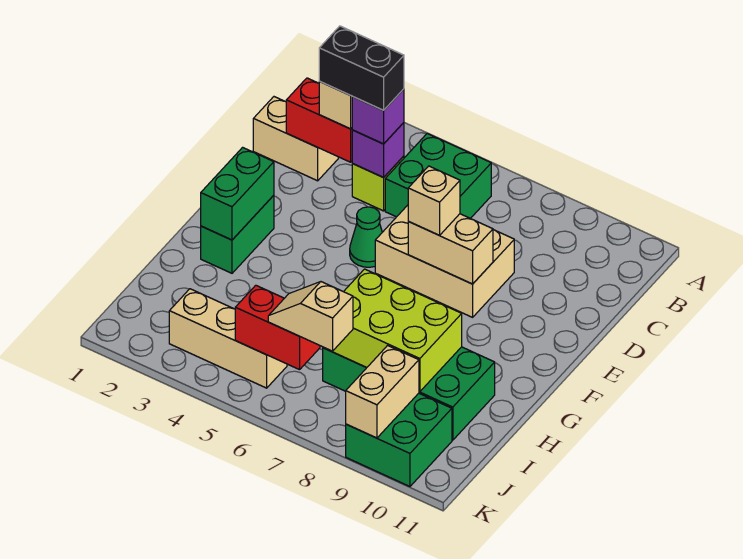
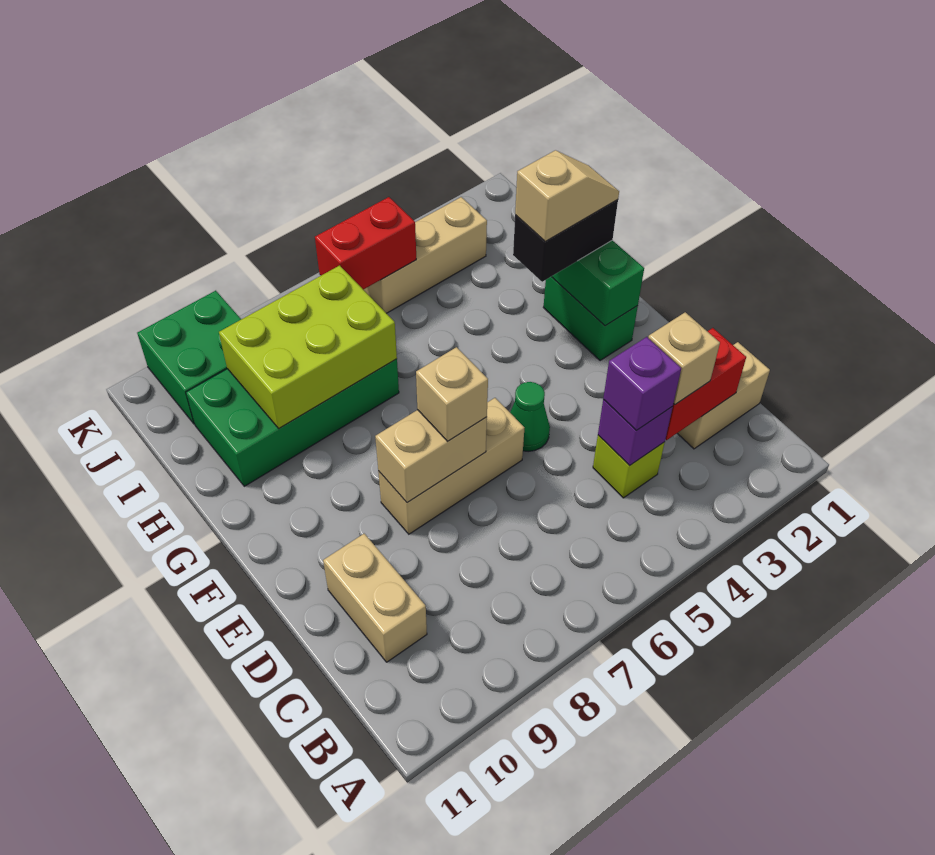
green 2x2 brick [385,134,491,219] -> none
black 1x2 brick [319,26,404,110] -> black 1x2 brick moved to [513,200,618,282]
tan 2x3 brick [375,205,514,317] -> tan 1x3 brick [378,398,524,534]
tan 1x2 slope [268,282,353,351] -> tan 1x2 slope moved to [515,150,619,242]
tan 1x2 brick [346,346,419,438] -> tan 1x2 brick moved to [323,534,427,662]

